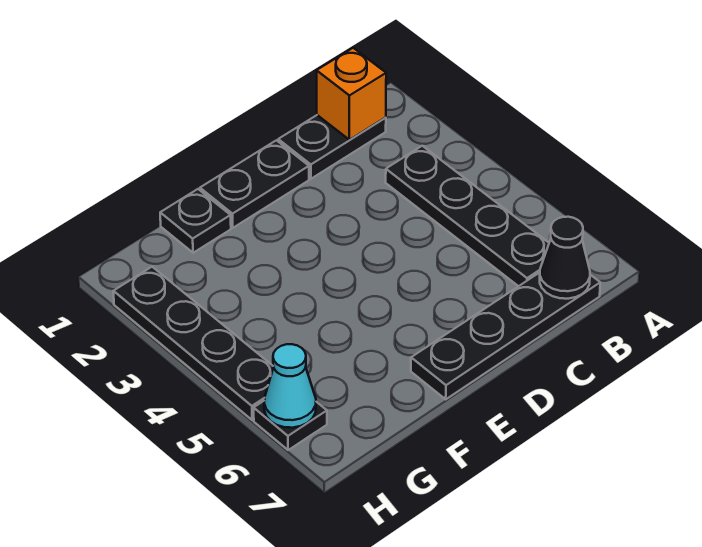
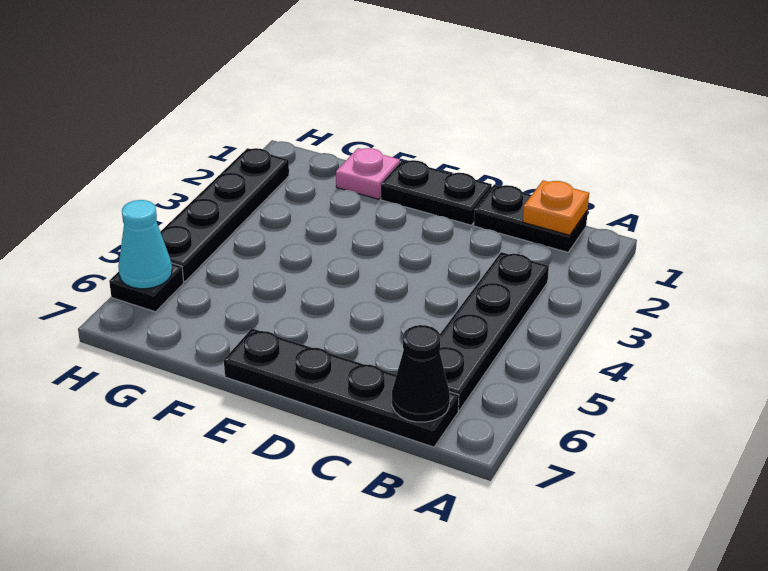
orange 1x1 brick [317,48,386,140] -> orange 1x1 plate [523,180,589,235]
black 1x1 plate [160,189,231,253] -> pink 1x1 plate [336,148,400,199]

